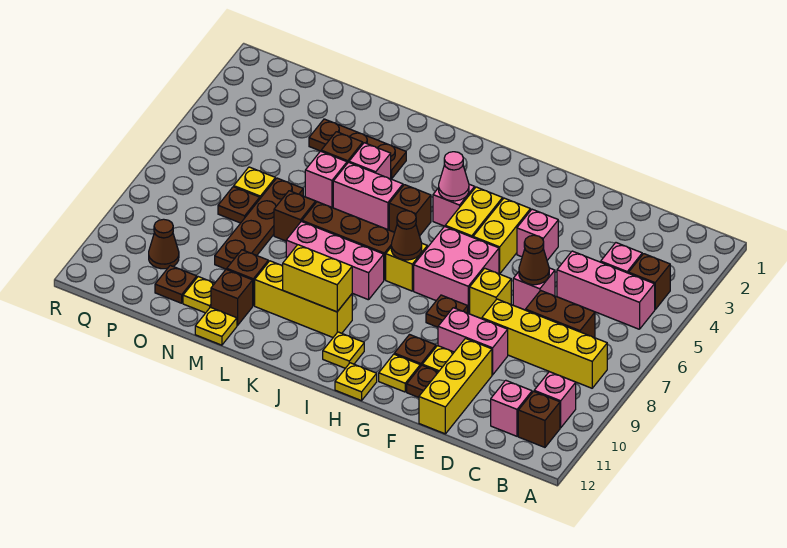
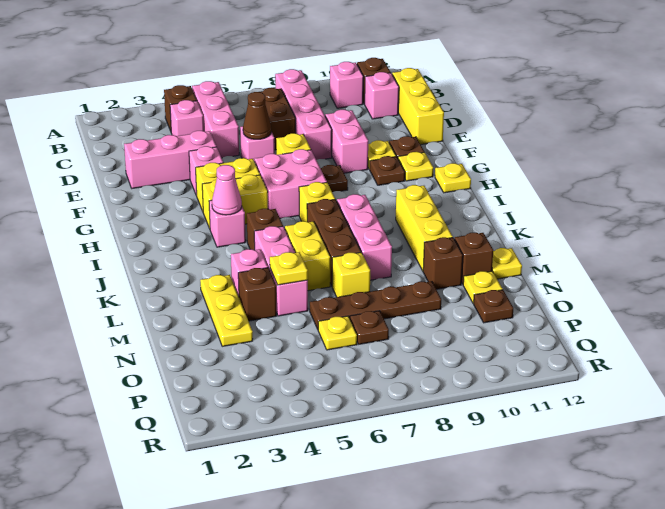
yellow 1x4 brick [482,299,607,388] -> pink 1x4 brick [275,69,332,160]
none -> pink 1x3 brick [124,131,216,188]
yellow 1x3 brick [419,339,492,434] -> yellow 1x3 brick turned to [392,68,444,145]
brown 1x1 cone [391,211,422,260] -> none
yellow 1x1 plate [323,332,364,368] -> yellow 1x1 plate moved to [270,252,308,285]
yellow 1x2 brick [283,245,352,312] -> yellow 1x2 brick moved to [285,221,330,291]
brown 1x3 plate [309,119,406,179] -> yellow 1x3 plate [200,275,253,346]
brown 1x1 brick [274,191,316,241] -> yellow 1x1 brick [332,252,370,297]
brown 1x1 cone [149,219,179,269] -> none

